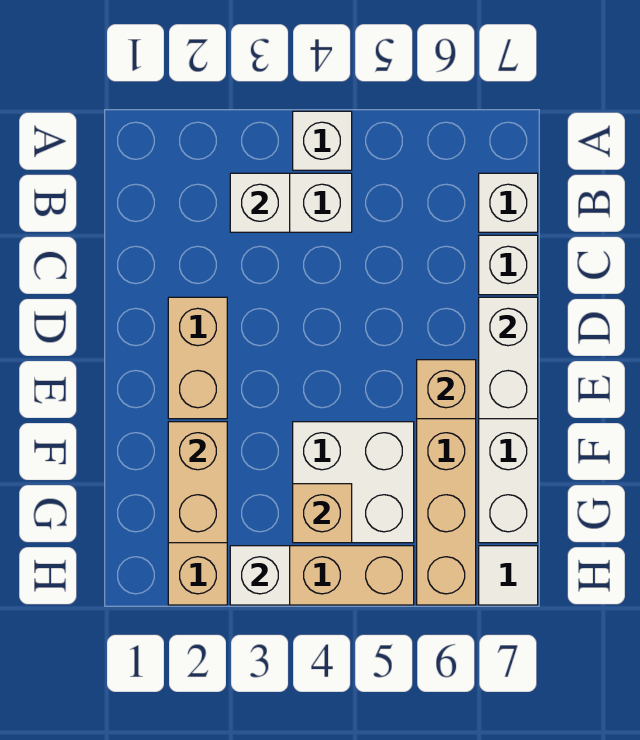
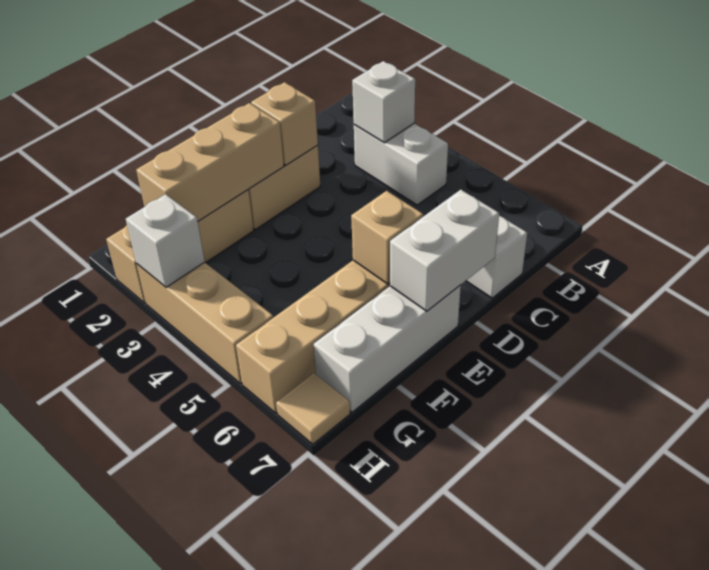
white 1x1 brick [293,111,352,170] -> none
white 1x1 brick [479,173,538,232] -> none
tan 1x2 brick [168,422,227,543] -> tan 1x3 brick [136,103,284,221]
white 2x2 brick [293,422,414,543] -> none
tan 1x1 brick [293,484,352,543] -> tan 1x1 brick moved to [251,82,318,165]
white 1x1 tile [479,546,538,605] -> tan 1x1 tile [276,373,350,444]

